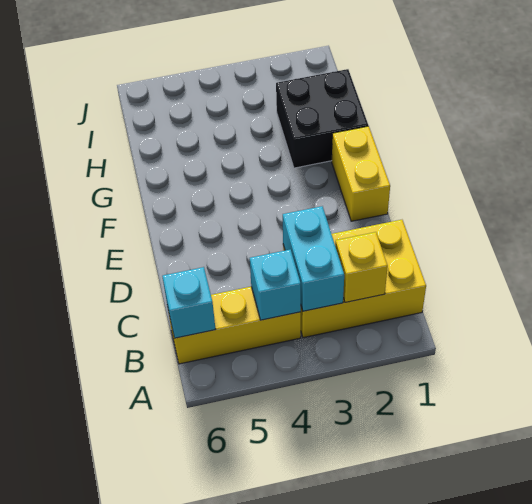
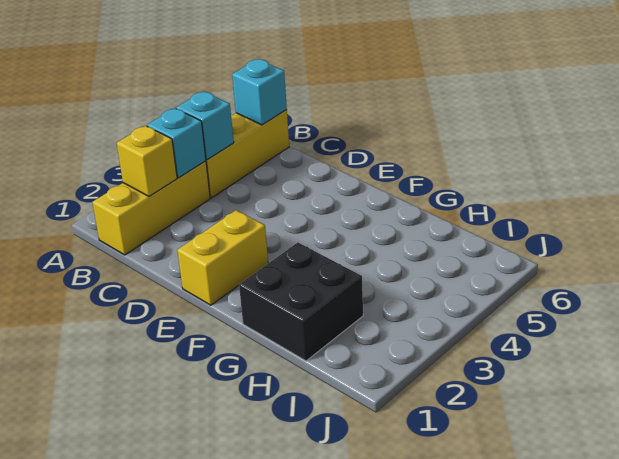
yellow 2x3 brick [283,220,426,338] -> yellow 1x3 brick [92,161,210,255]
cyan 1x2 brick [283,206,344,311] -> cyan 1x1 brick [147,108,206,178]
yellow 1x2 brick [332,126,390,221] -> yellow 1x2 brick turned to [177,210,268,305]

